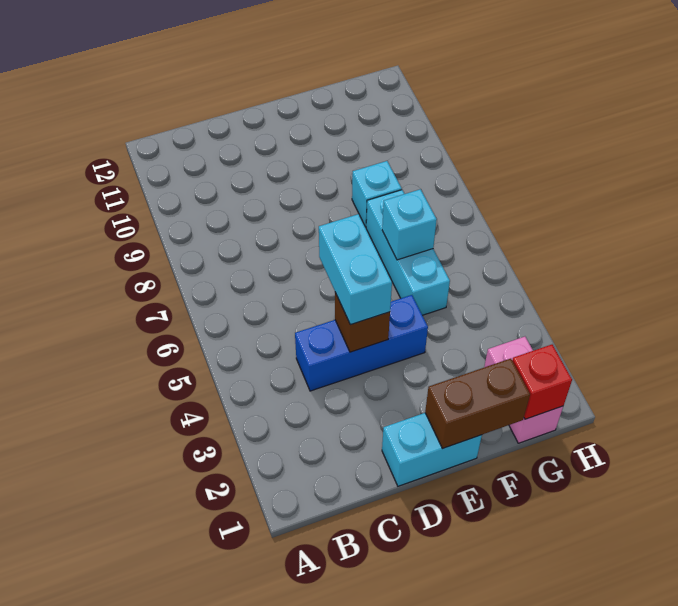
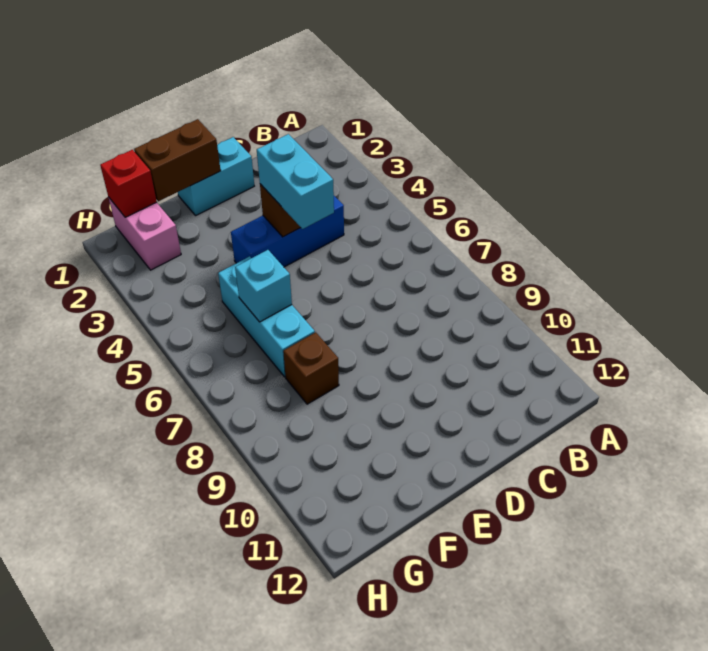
cyan 1x1 brick [352,161,402,227] -> brown 1x1 brick [283,332,339,404]

